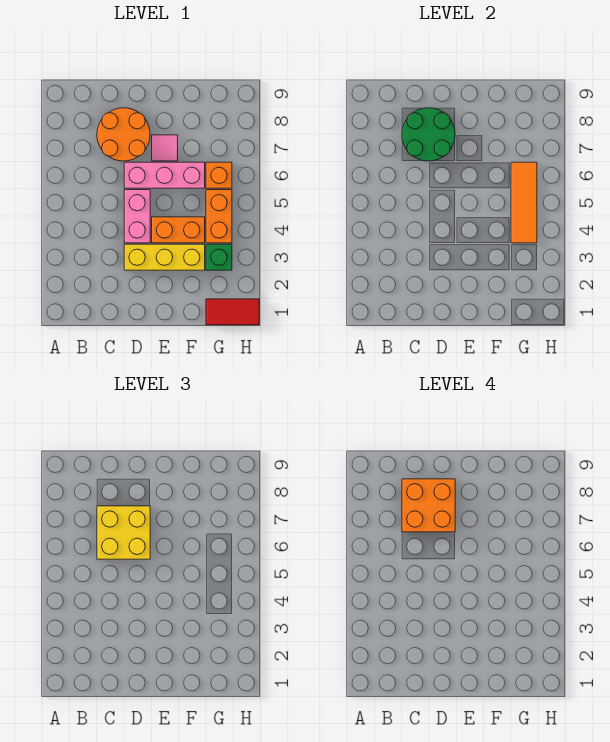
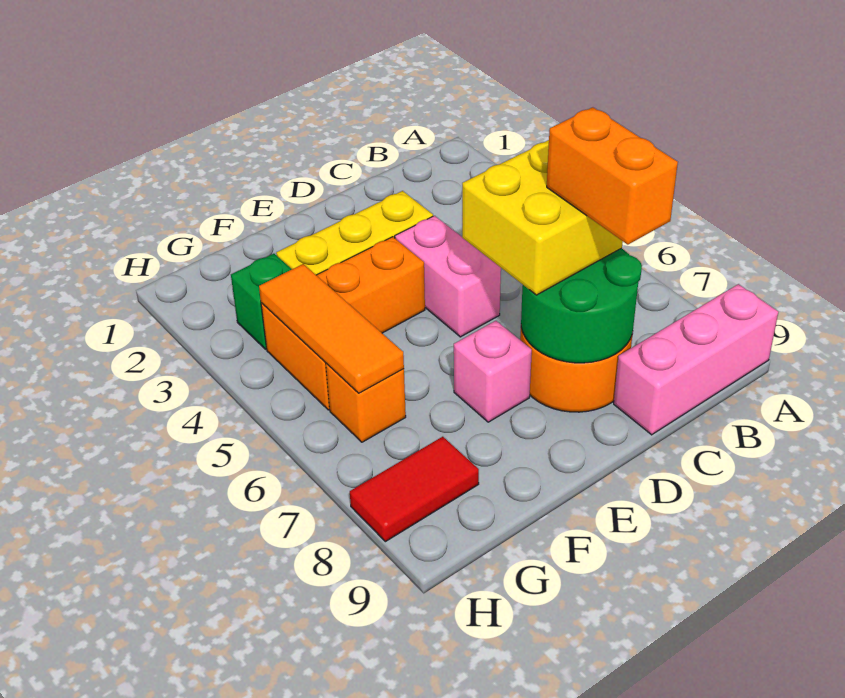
orange 2x2 brick [402,479,455,532] -> orange 1x2 brick [547,107,678,245]
pink 1x3 brick [124,162,205,188] -> pink 1x3 brick moved to [614,284,778,435]
pink 1x1 tile [152,135,178,161] -> pink 1x1 brick [454,321,532,422]
red 1x2 tile [206,299,259,325] -> red 1x2 tile moved to [350,437,479,542]

